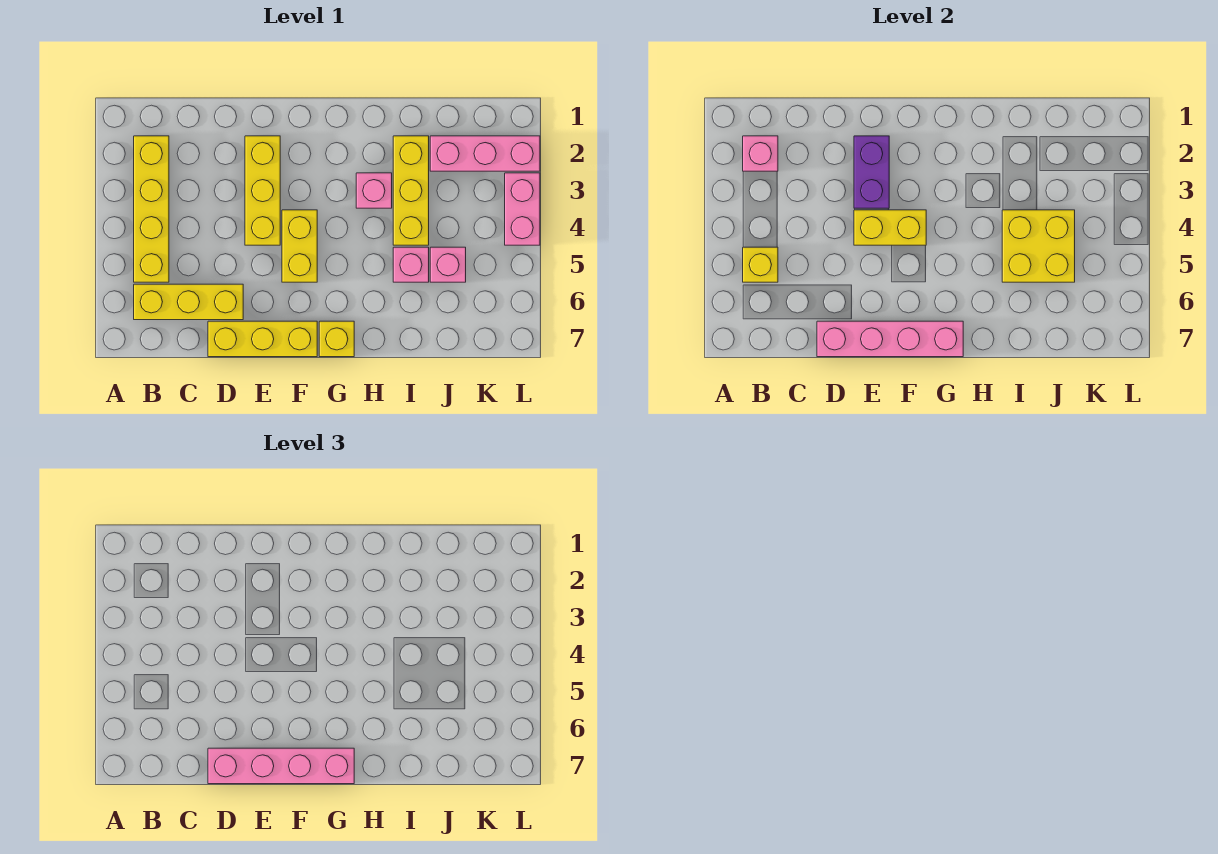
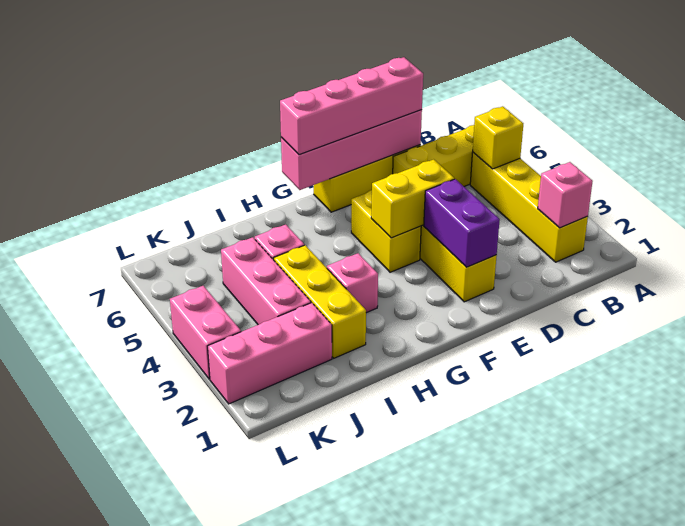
yellow 1x1 brick [319,321,354,357] -> none
yellow 2x2 brick [1002,210,1075,282] -> none
pink 1x1 brick [430,247,466,282] -> pink 1x3 brick [221,237,311,325]

